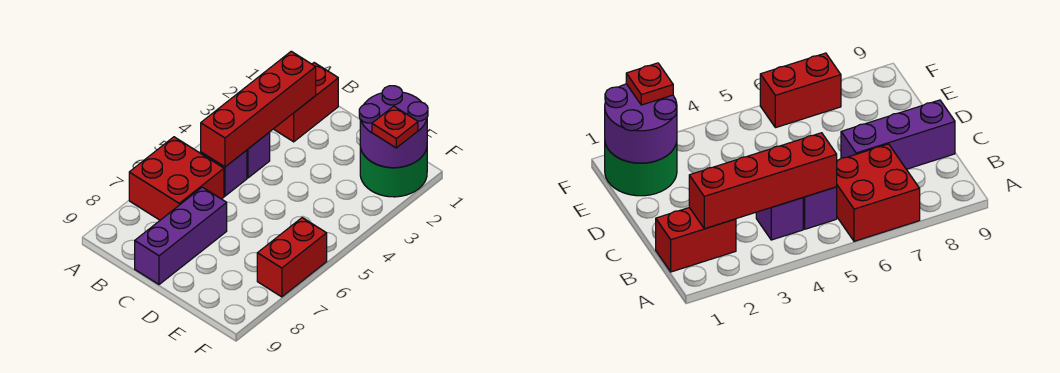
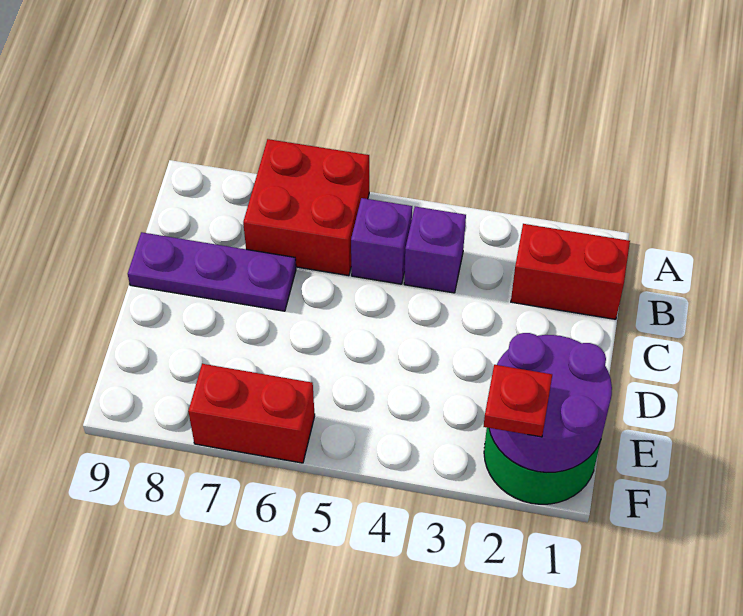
red 1x4 brick [201,51,316,167] -> none
purple 1x3 brick [135,187,227,284] -> purple 1x3 plate [128,232,296,311]

